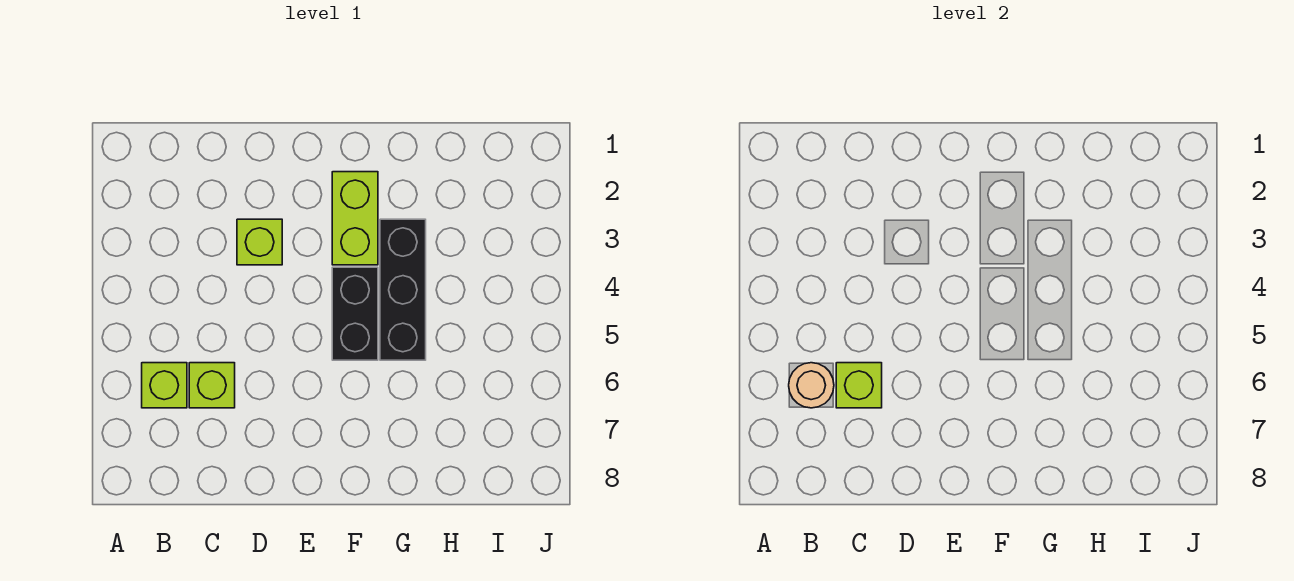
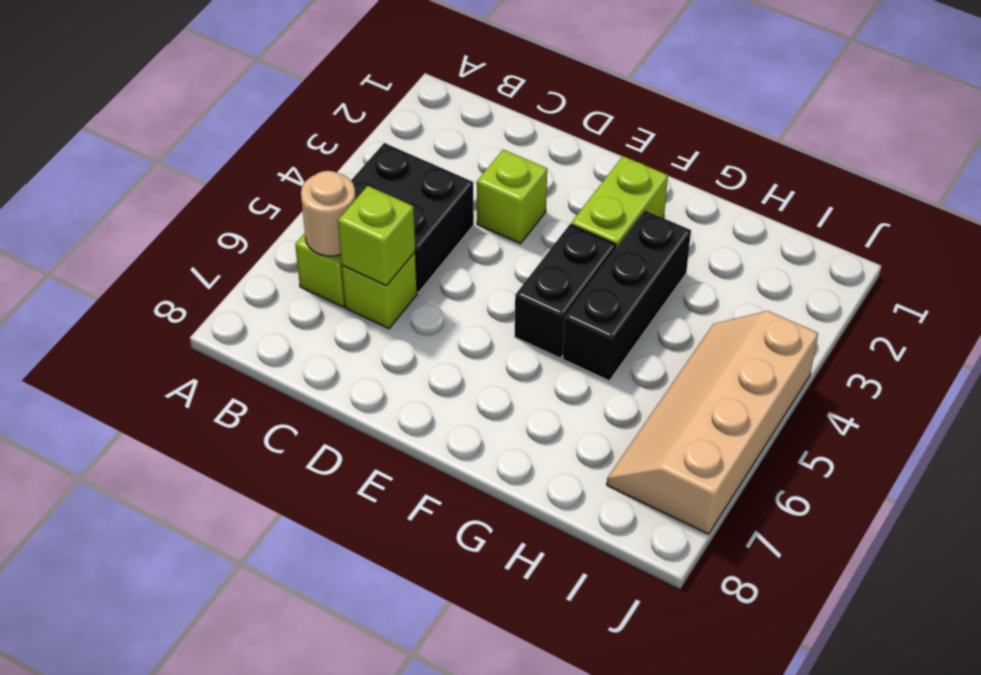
none -> black 2x2 brick [351,143,474,293]
none -> tan 2x4 slope [607,311,818,534]

